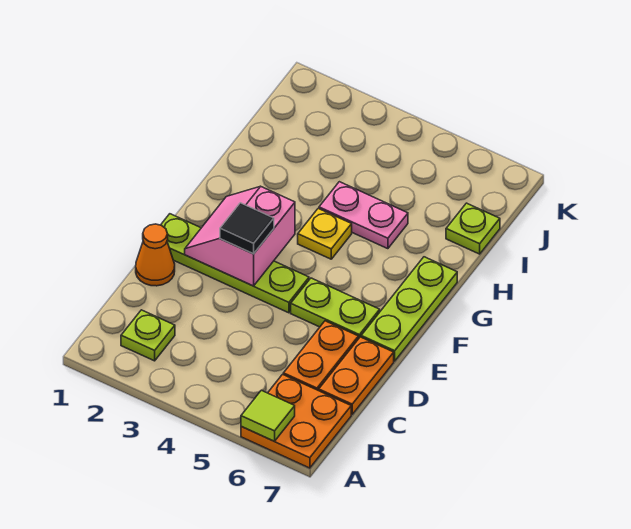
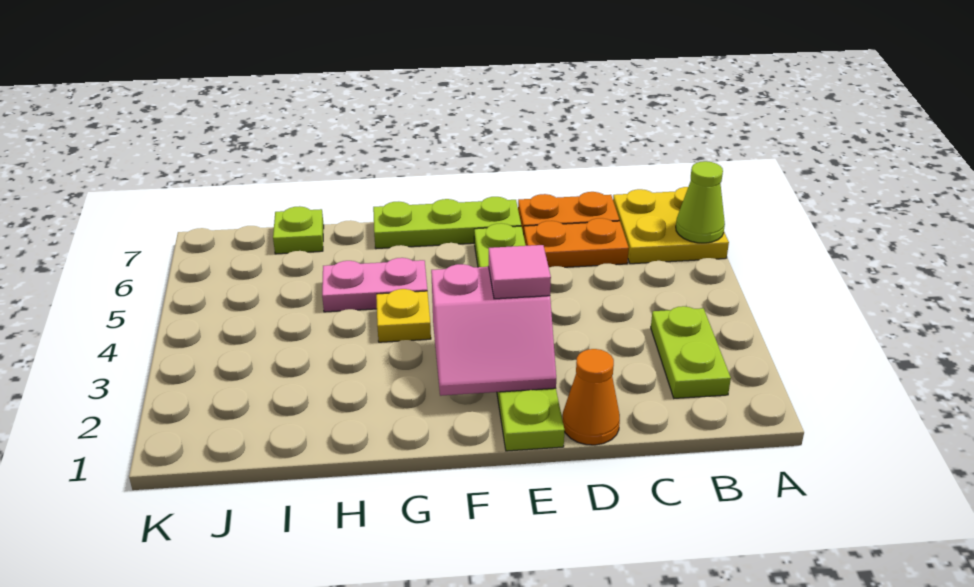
orange 2x2 plate [241,374,351,468] -> yellow 2x2 plate [613,187,729,264]
lime 1x1 tile [241,390,295,441] -> lime 1x1 cone [676,161,725,243]
lime 1x1 plate [121,310,175,361] -> lime 1x2 plate [651,306,731,398]
black 1x1 tile [220,203,274,254] -> pink 1x1 tile [489,245,551,299]
pink 1x2 plate [319,182,408,249] -> pink 1x2 plate turned to [322,258,427,312]

